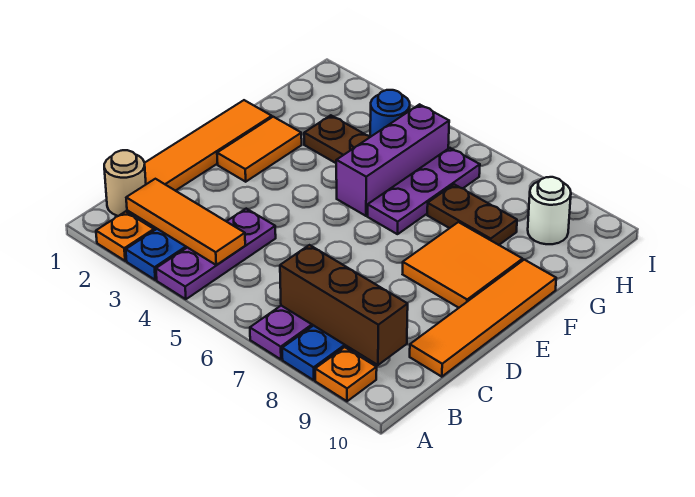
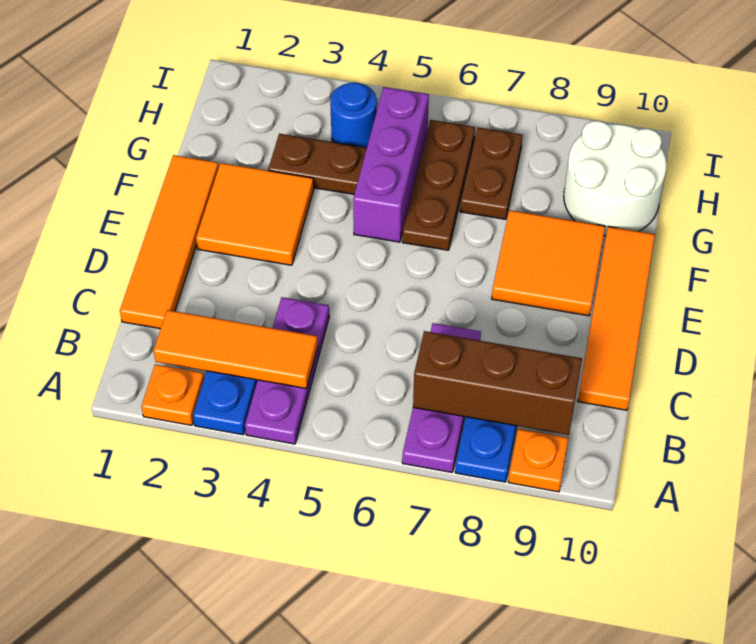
tan 1x1 round brick [104,150,146,216] -> none
orange 1x2 tile [217,117,302,182] -> orange 2x2 tile [196,163,314,265]
purple 1x3 plate [368,148,480,234] -> brown 1x3 plate [402,120,475,250]
brown 1x2 plate [427,184,517,245] -> brown 1x2 plate turned to [460,127,523,219]
white 1x1 round brick [528,177,571,244] -> white 2x2 round brick [564,121,667,236]

